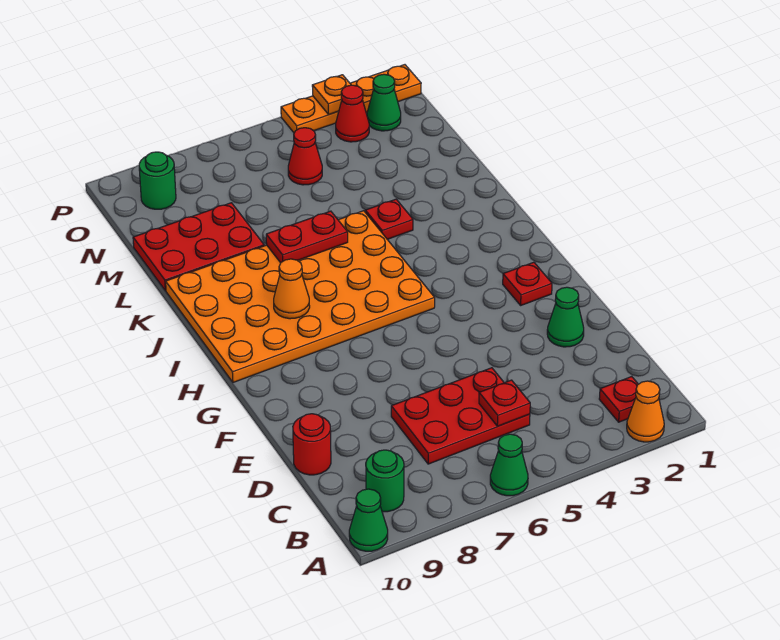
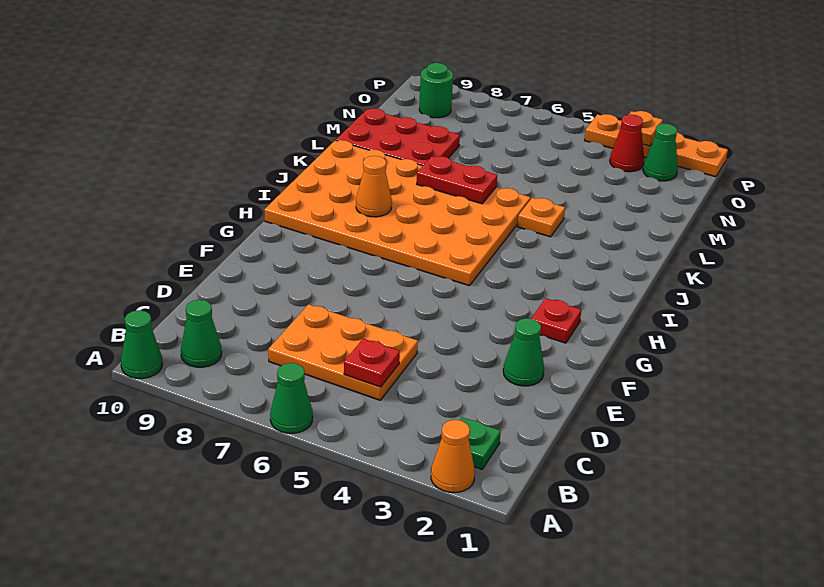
red 1x1 plate [599,377,638,422] -> green 1x1 plate [460,417,501,469]
green 1x1 round brick [366,450,404,512] -> green 1x1 cone [181,300,222,367]
red 2x3 plate [391,368,530,464] -> orange 2x3 plate [268,304,418,400]
red 1x1 round brick [293,414,331,475] -> none
red 1x1 plate [365,199,413,239] -> orange 1x1 plate [517,198,565,237]
red 1x1 cone [288,128,322,185] -> none

